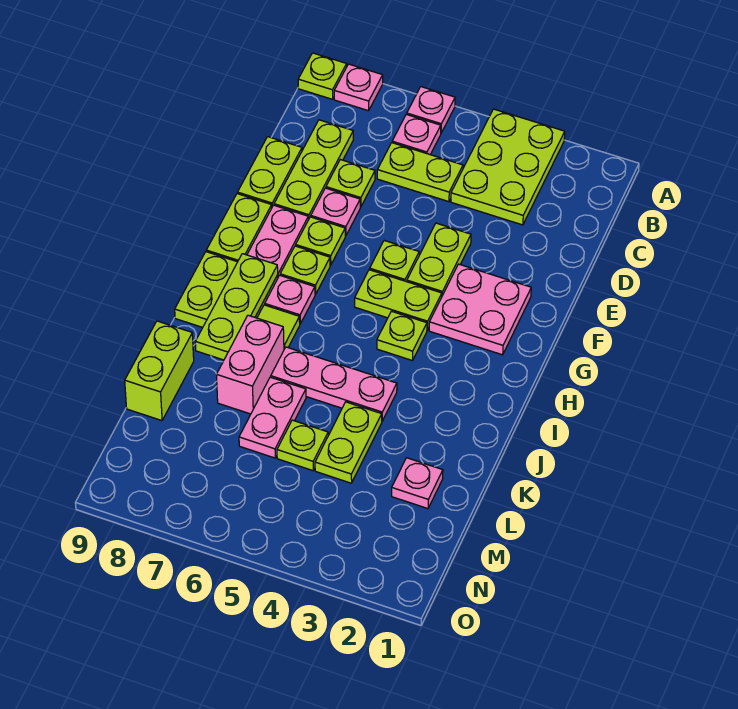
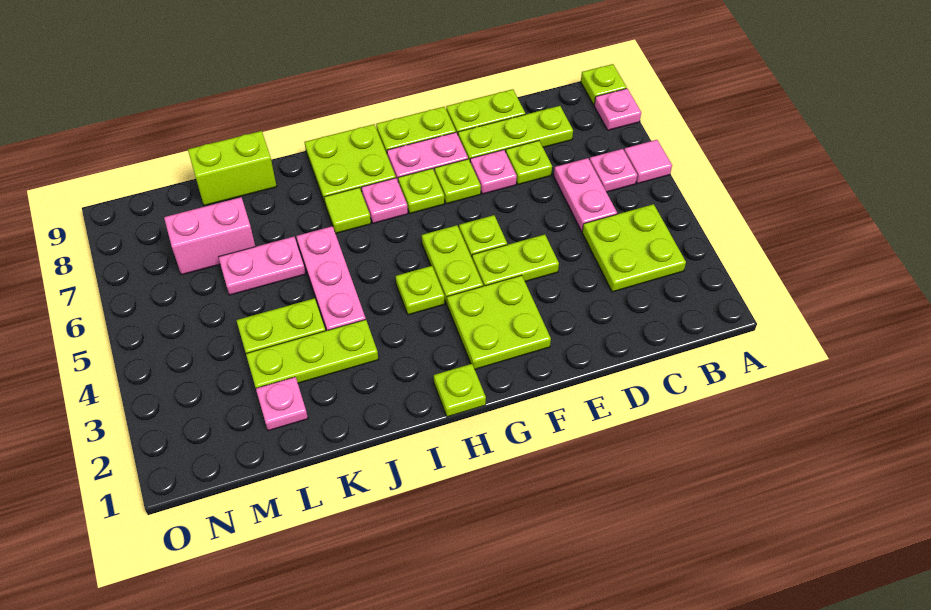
lime 2x3 plate [451,109,565,225] -> lime 2x2 plate [582,204,686,292]
pink 1x1 plate [407,87,455,133] -> pink 1x1 tile [624,140,672,184]
lime 1x2 plate [377,143,463,202] -> pink 1x2 plate [554,158,617,231]
pink 2x2 plate [429,264,531,355] -> lime 2x2 plate [447,275,551,369]
lime 1x3 plate [195,254,278,360] -> lime 1x3 plate moved to [246,320,378,388]
pink 1x2 brick [216,315,284,414] -> pink 1x2 brick moved to [164,197,255,275]
lime 1x1 plate [277,420,328,471] -> lime 1x1 plate moved to [434,364,486,417]

